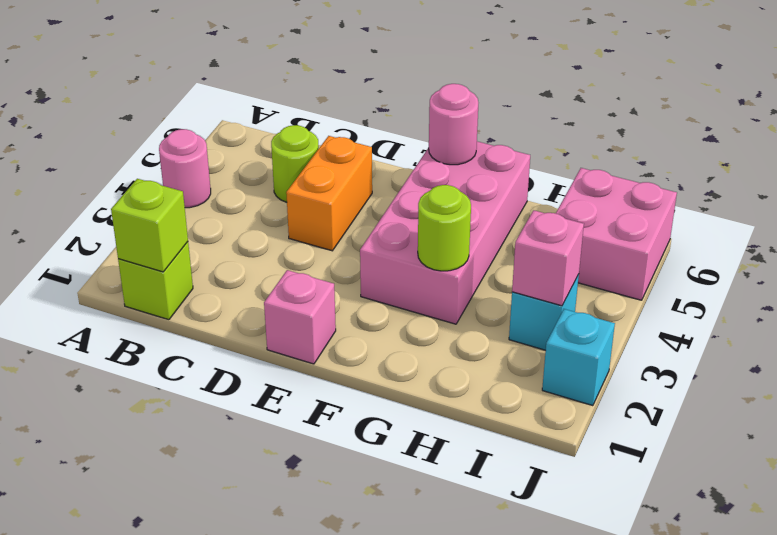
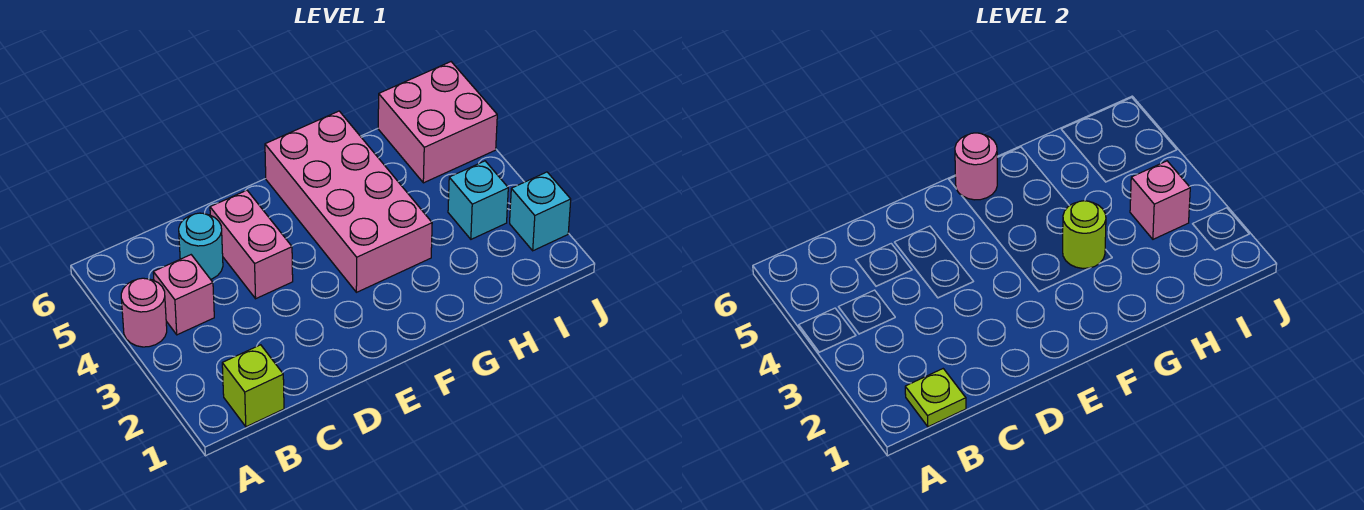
lime 1x1 brick [111,179,188,272] -> lime 1x1 plate [905,369,966,427]
lime 1x1 round brick [271,125,319,202] -> cyan 1x1 round brick [179,213,223,279]
orange 1x2 brick [286,136,372,251] -> pink 1x2 brick [210,190,293,299]
pink 1x1 brick [264,270,336,364] -> pink 1x1 brick moved to [153,255,214,335]

